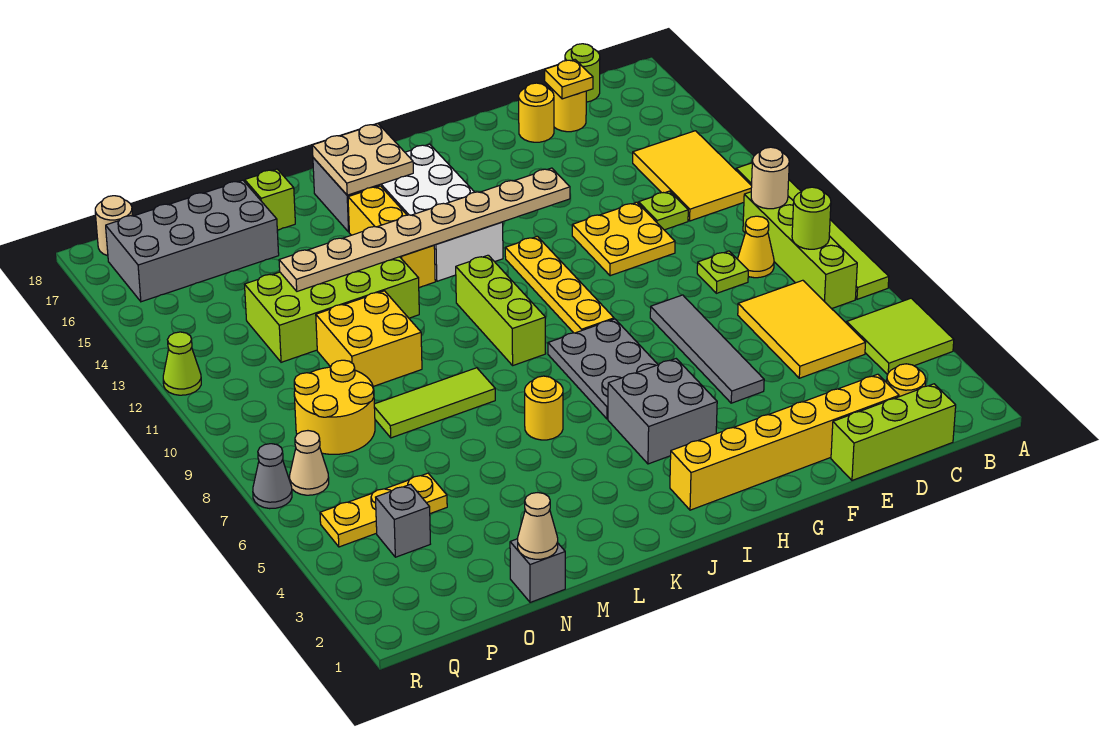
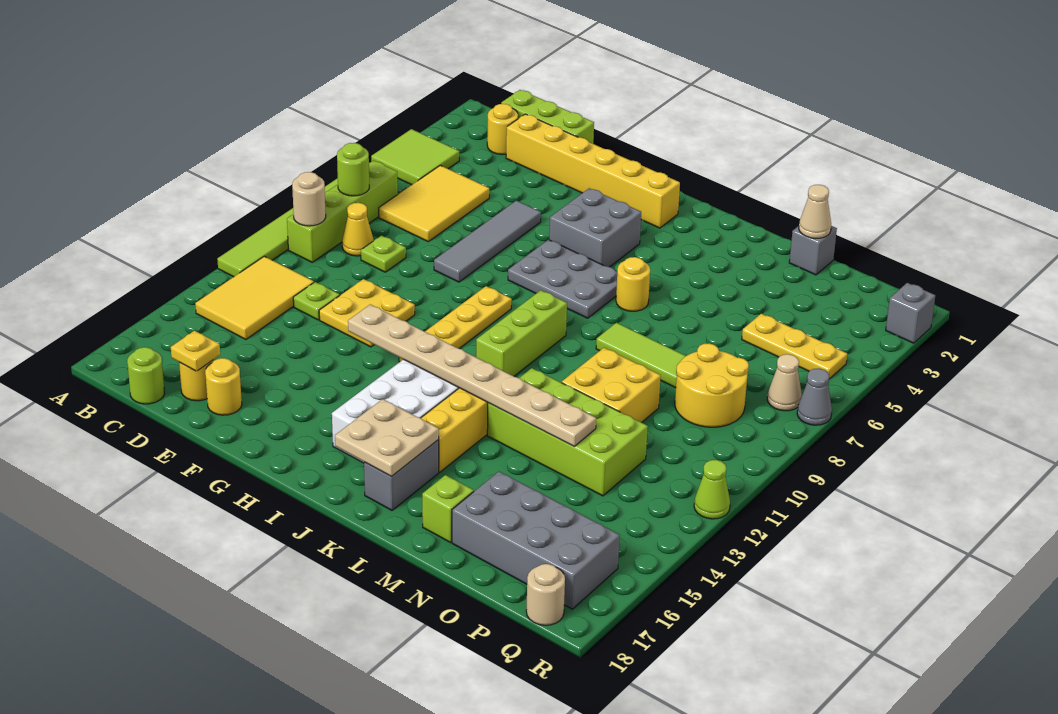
grey 2x3 plate [548,319,658,419] -> grey 2x3 plate turned to [508,240,617,318]
grey 1x1 brick [376,484,430,557] -> grey 1x1 brick moved to [886,283,935,343]

